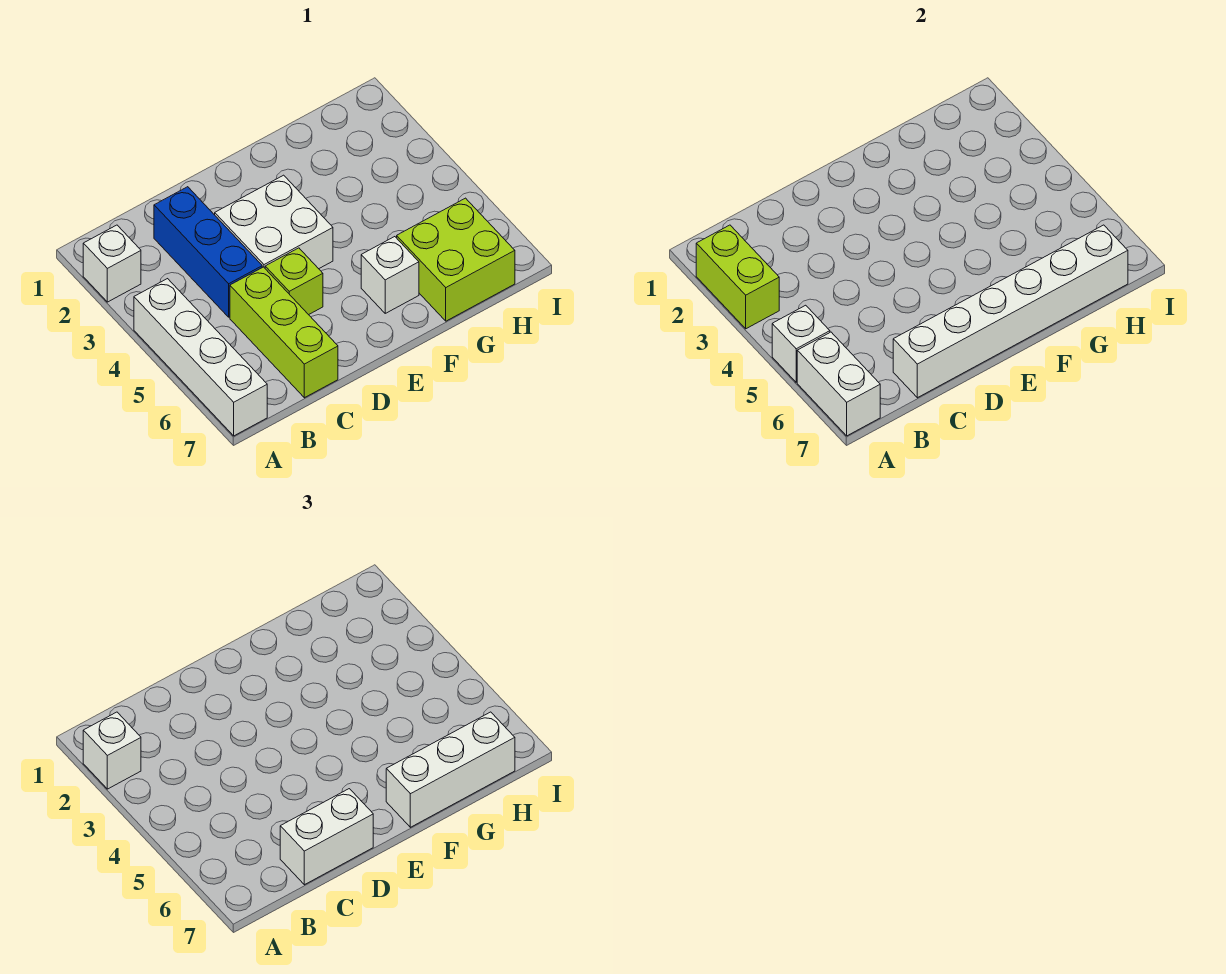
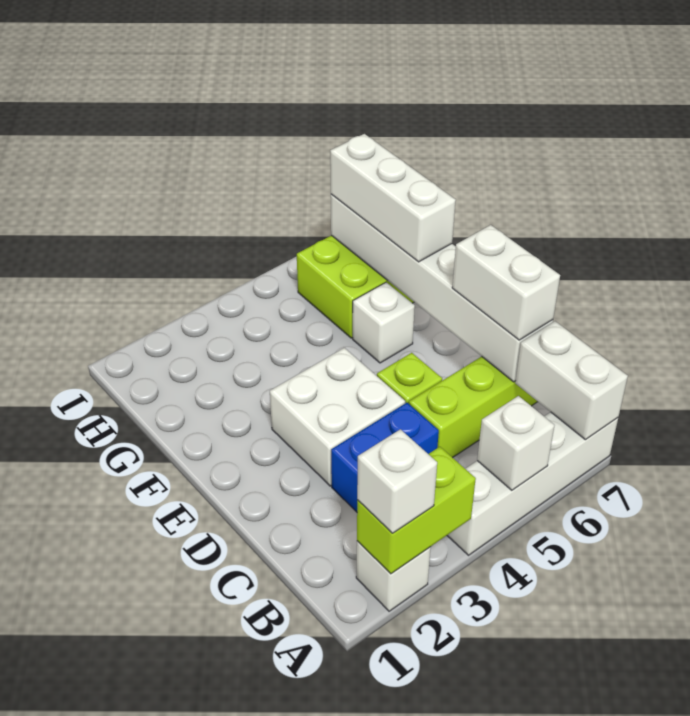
white 1x2 brick [797,332,880,436] -> white 1x2 brick turned to [515,321,628,440]
blue 1x3 brick [154,187,262,317] -> blue 1x2 brick [331,403,439,512]

